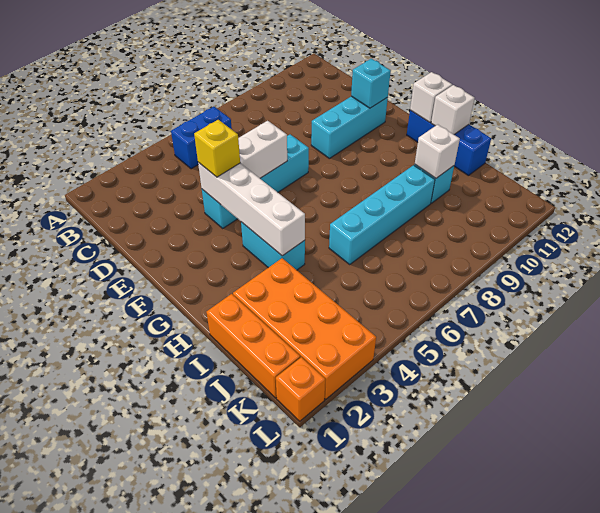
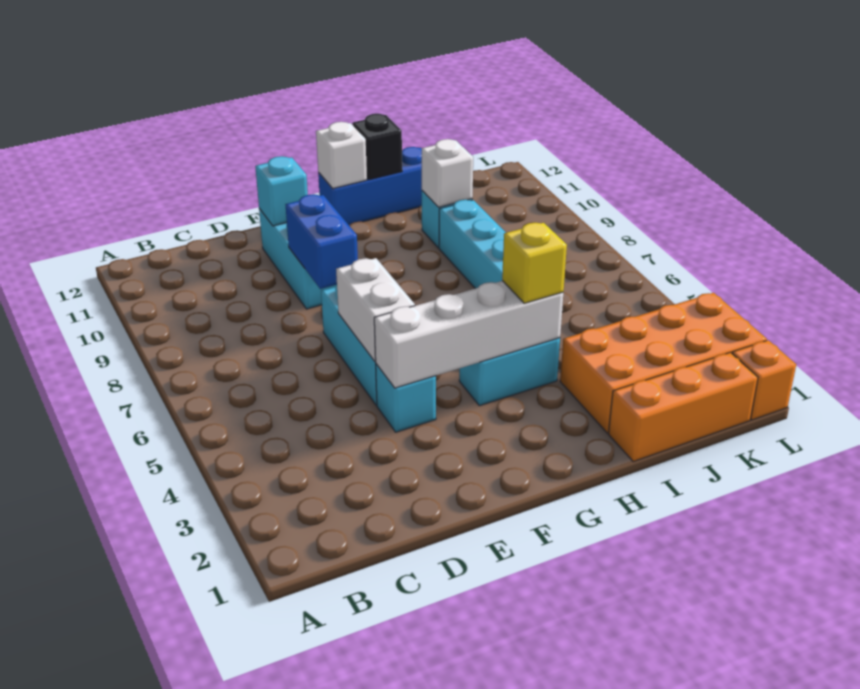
blue 1x2 brick [171,107,232,169] -> blue 1x2 brick moved to [285,194,358,289]
yellow 1x1 brick [194,120,240,177] -> yellow 1x1 brick moved to [502,223,567,303]
white 1x1 brick [431,85,475,134] -> black 1x1 brick [352,114,402,180]

